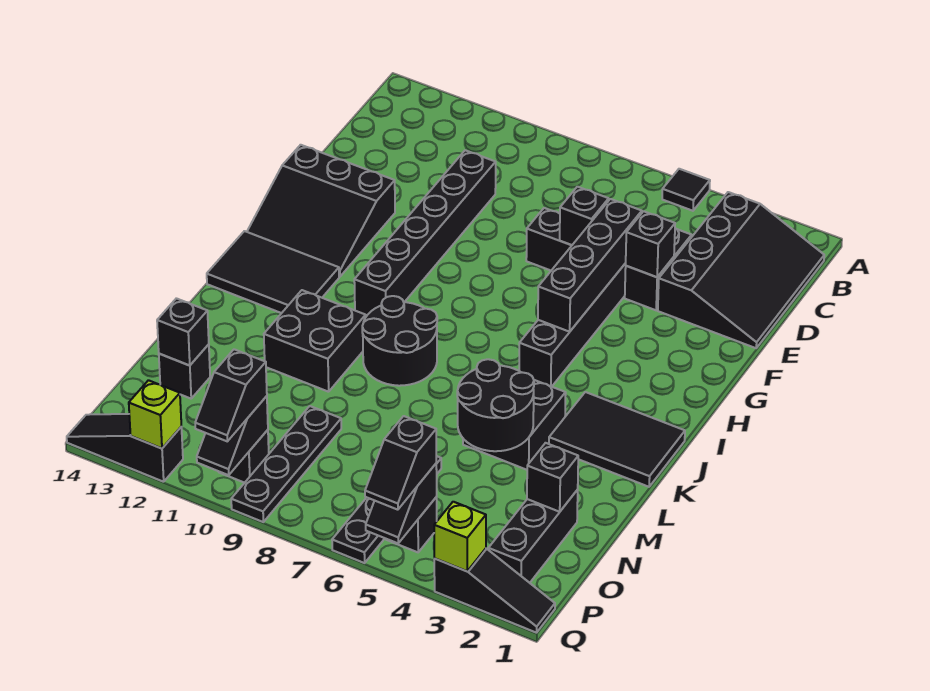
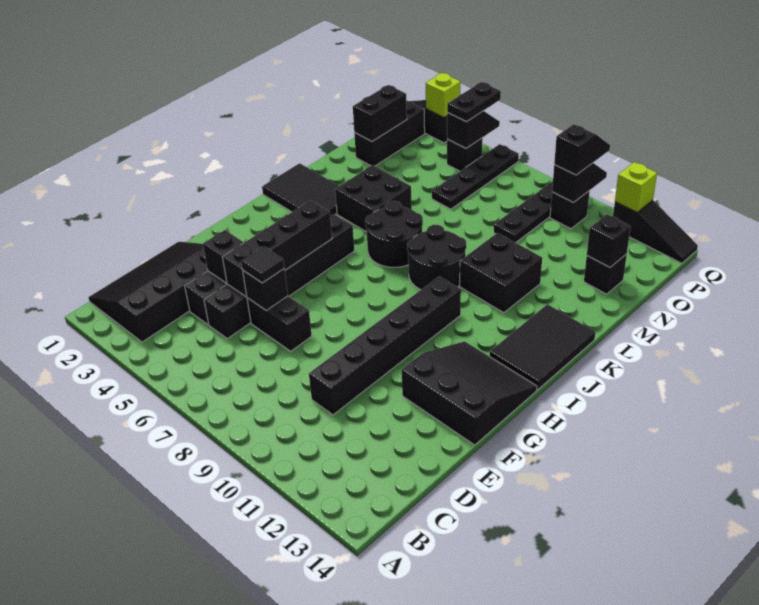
black 1x1 tile [662,169,710,211] -> black 1x1 tile moved to [241,246,284,283]
black 2x3 tile [207,231,339,313] -> black 2x3 tile turned to [490,304,595,390]
black 2x2 round brick [457,359,534,451] -> black 2x2 round brick moved to [365,201,423,267]
black 1x1 brick [527,443,578,512] -> black 1x2 brick [353,85,407,142]
black 1x2 slope [365,416,436,510] -> black 1x2 plate [447,82,501,122]

